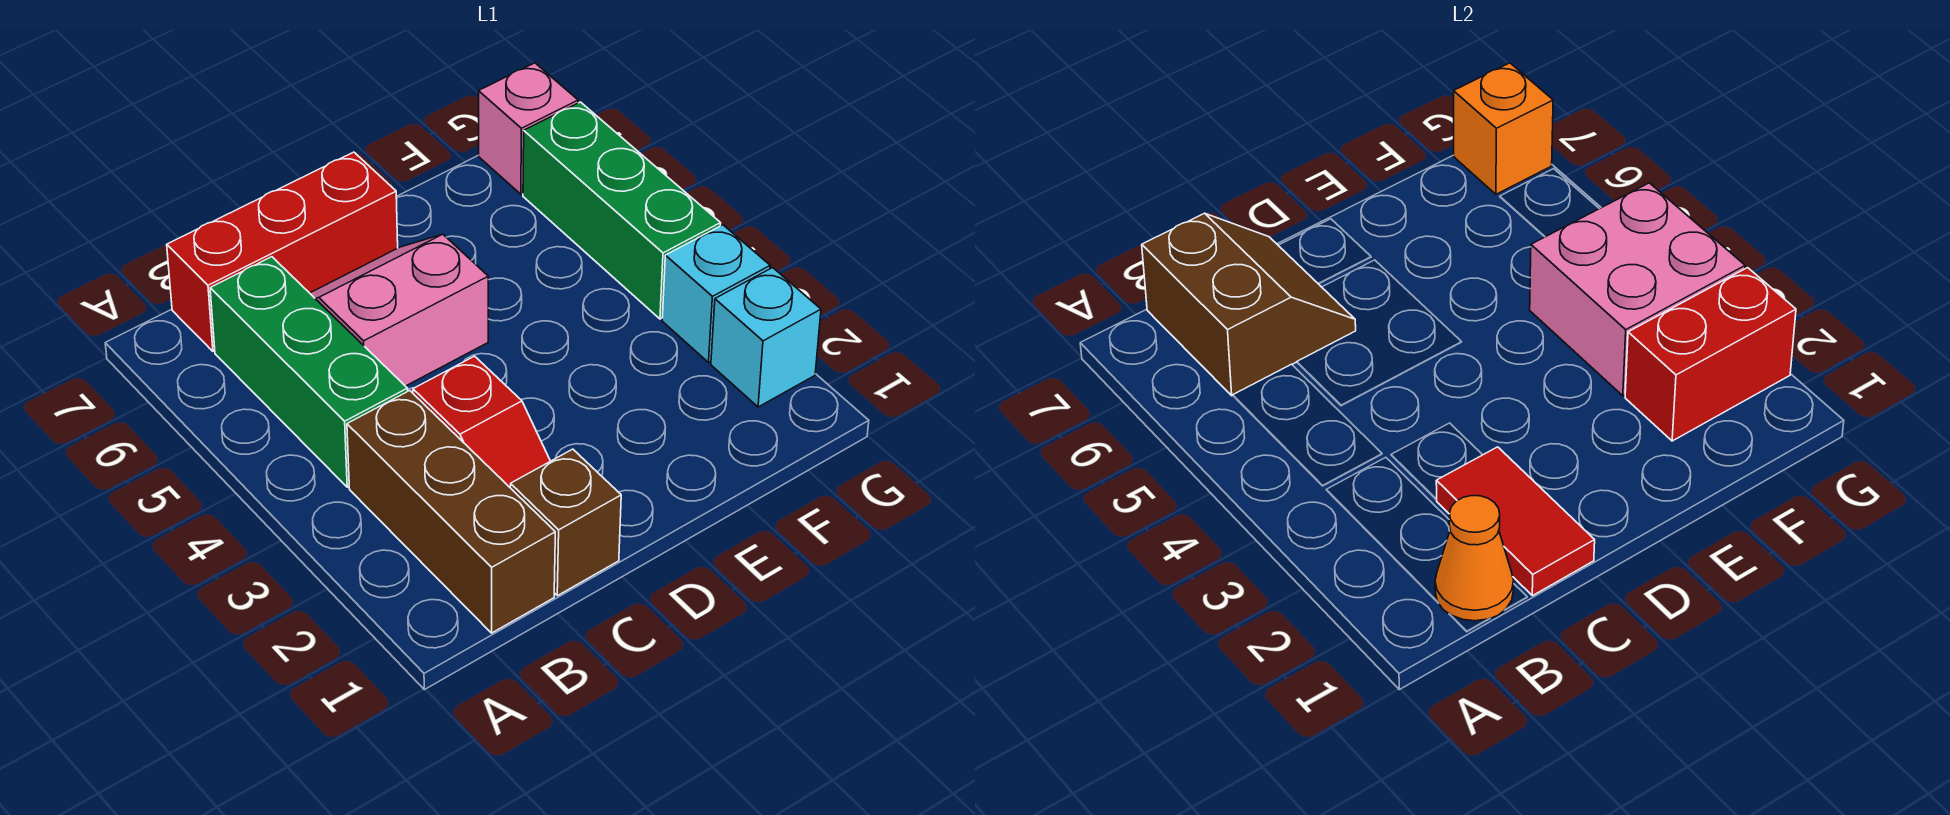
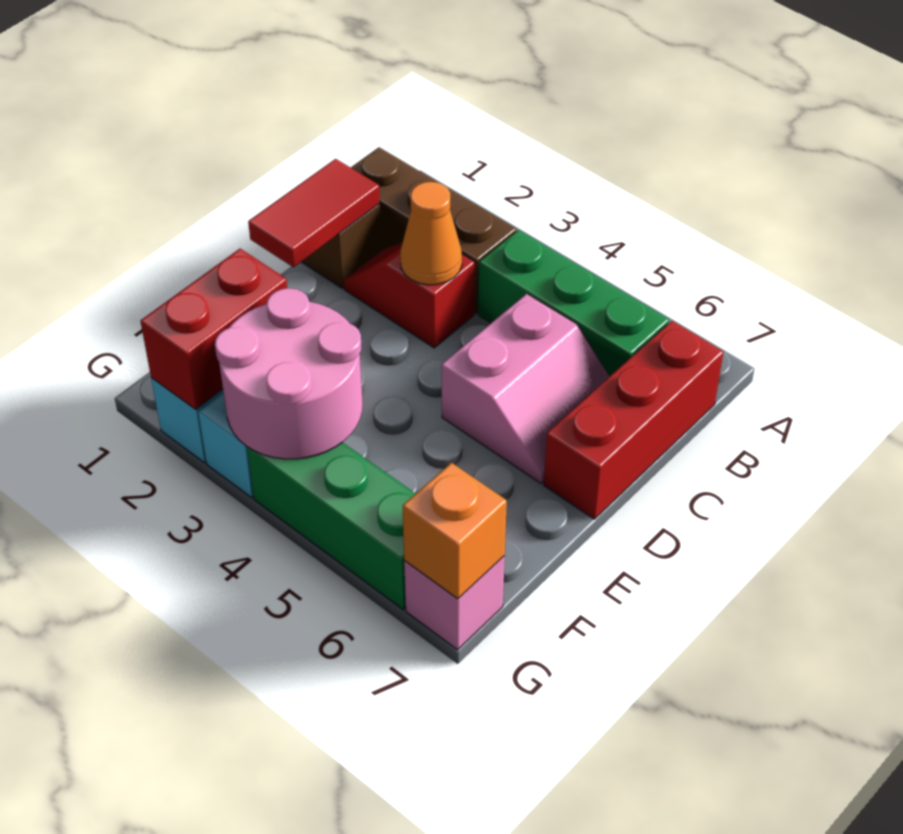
orange 1x1 cone [1435,496,1514,621] -> orange 1x1 cone moved to [400,182,462,285]
brown 2x2 slope [1142,213,1356,396] -> none
red 1x2 tile [1436,447,1595,596] -> red 1x2 tile turned to [248,159,380,267]
pink 2x2 brick [1530,183,1745,396] -> pink 2x2 round brick [215,288,363,459]

